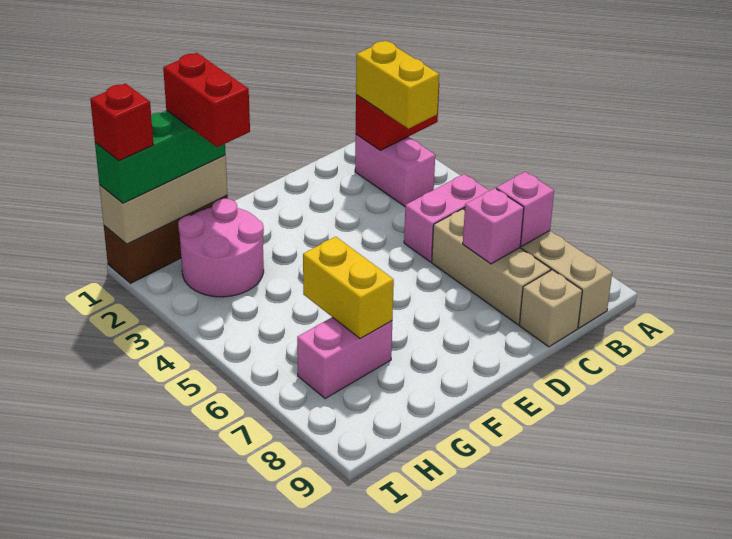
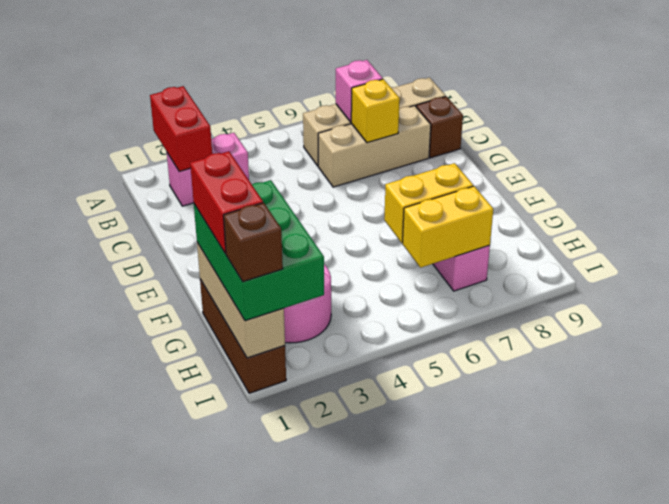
yellow 1x2 brick [356,41,439,129] -> yellow 1x2 brick moved to [403,186,493,268]
pink 1x2 brick [404,174,489,262] -> none
pink 1x1 brick [463,188,524,264] -> yellow 1x1 brick [351,79,400,143]
tan 1x1 brick [519,270,582,347] -> brown 1x1 brick [416,96,463,158]
green 1x3 brick [95,110,226,203] -> green 2x3 brick [194,180,324,321]
red 1x2 brick [163,53,250,147] -> red 1x2 brick turned to [190,151,263,254]
red 1x1 brick [90,83,153,161] -> brown 1x1 brick [224,203,283,282]

